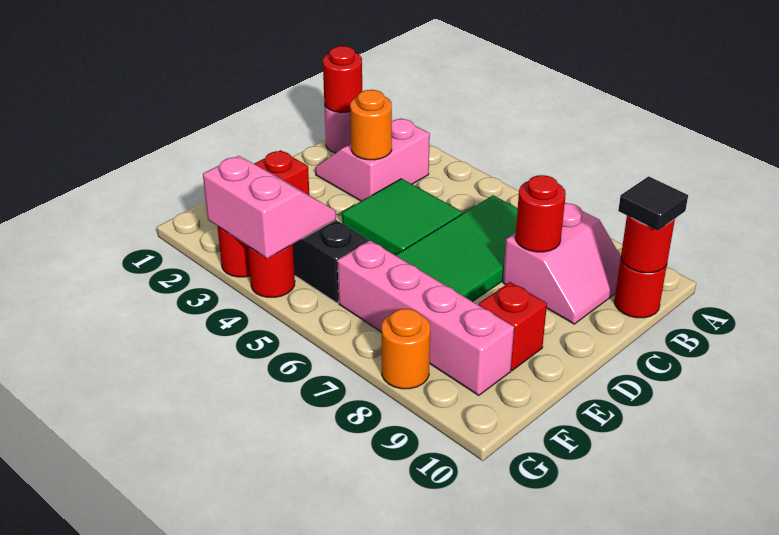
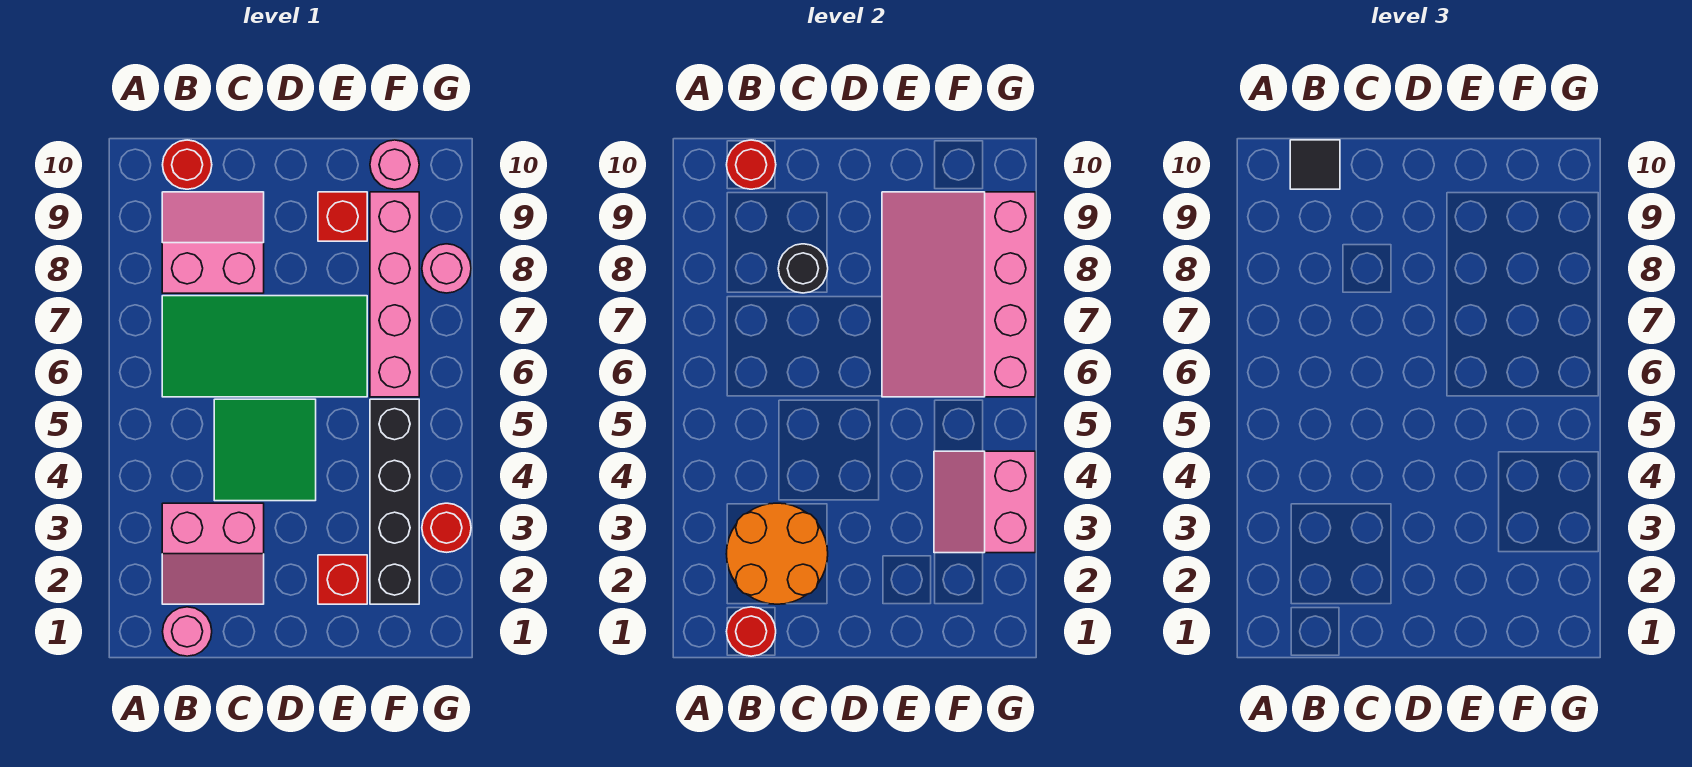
orange 1x1 round brick [350,90,392,160] -> orange 2x2 round brick [726,503,828,604]
red 1x1 round brick [515,175,566,252] -> black 1x1 round brick [778,244,828,293]
none -> pink 3x4 slope [882,192,1035,397]
none -> pink 1x1 round brick [370,140,419,189]
red 1x1 round brick [247,244,295,297] -> none
orange 1x1 round brick [382,309,430,389] -> pink 1x1 round brick [422,244,471,293]

